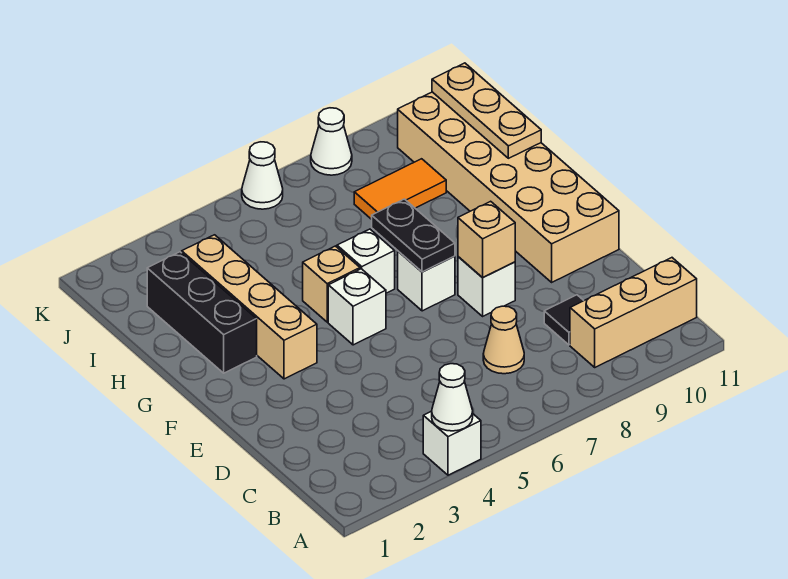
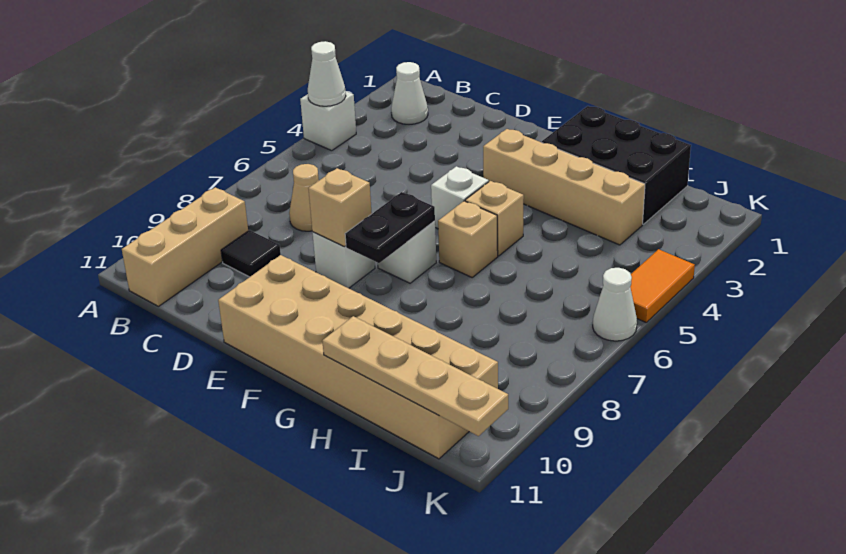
black 1x2 plate [372,199,455,272] -> black 1x2 plate turned to [345,192,435,263]
black 1x3 brick [147,252,257,373] -> black 2x3 brick [542,106,691,224]
white 1x1 brick [337,229,395,293] -> tan 1x1 brick [438,201,498,277]
tan 1x3 plate [432,63,541,158] -> tan 1x4 plate [322,316,508,436]
orange 1x2 tile [354,159,446,219] -> orange 1x2 tile moved to [630,249,695,322]
white 1x1 cone [311,108,352,175] -> white 1x1 cone moved to [391,62,428,124]

